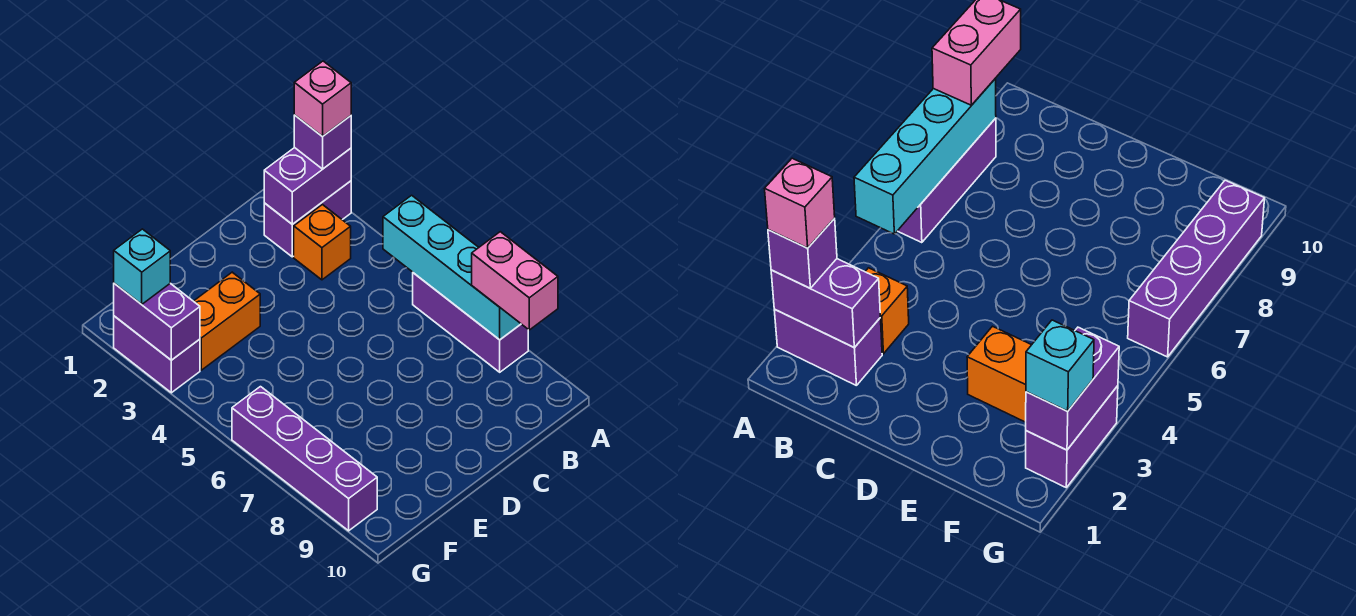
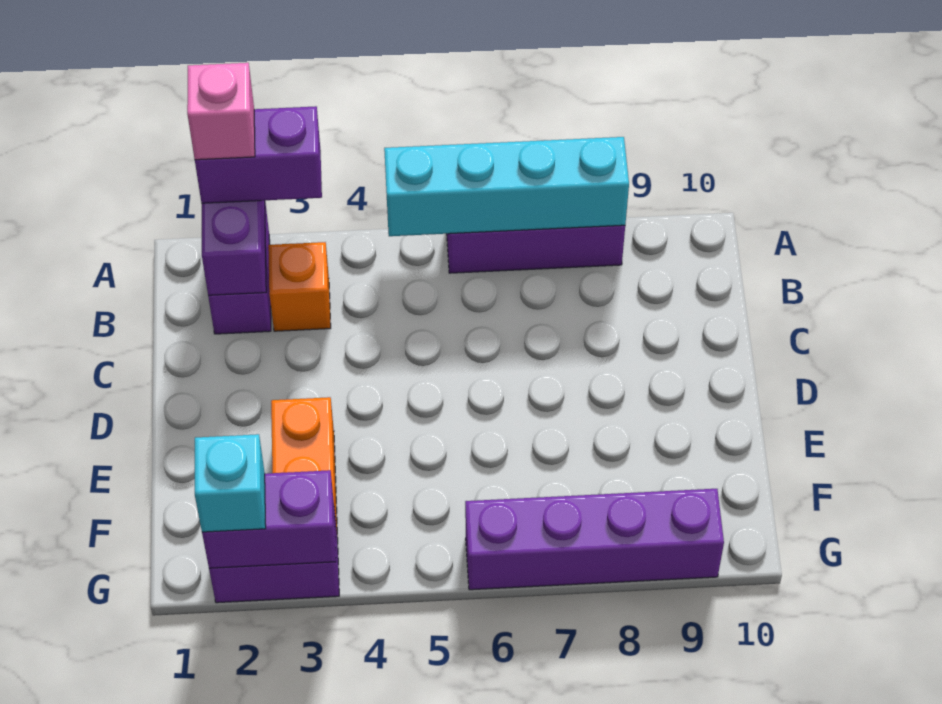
purple 1x1 brick [294,115,351,169] -> purple 1x2 brick [195,106,322,203]
pink 1x2 brick [472,232,558,330] -> none

